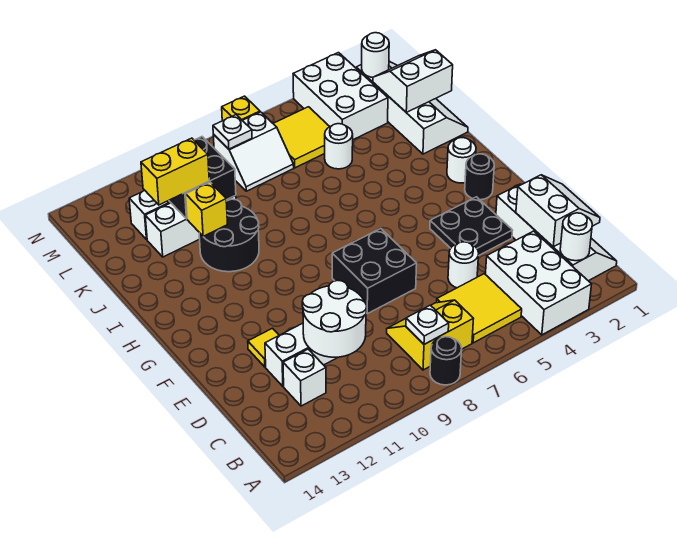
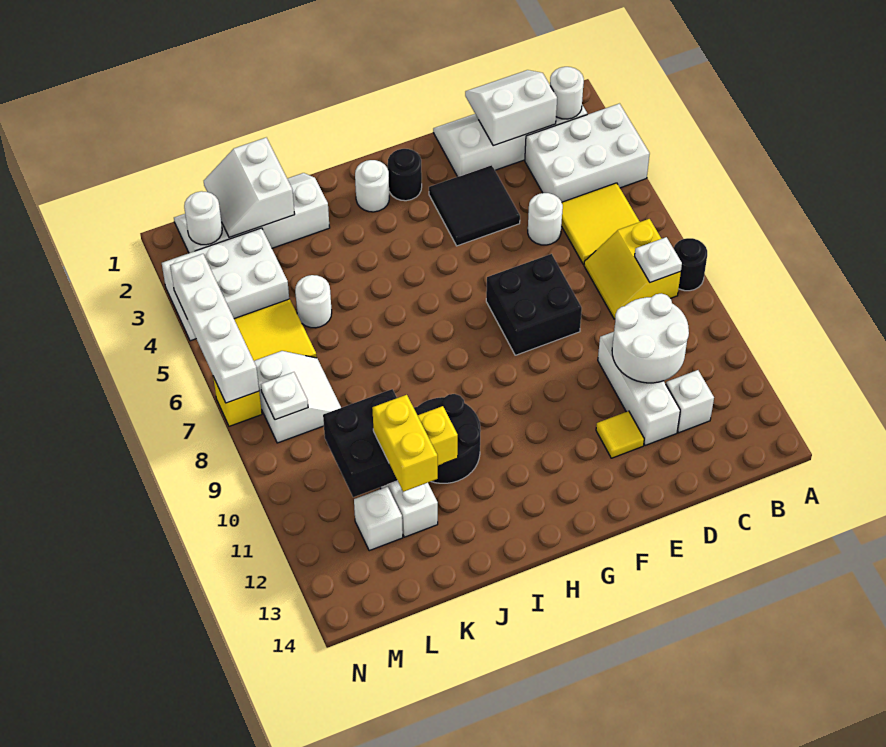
black 2x2 plate [430,197,513,256] -> black 2x2 tile [429,165,520,246]
none -> white 1x4 brick [170,254,259,403]

